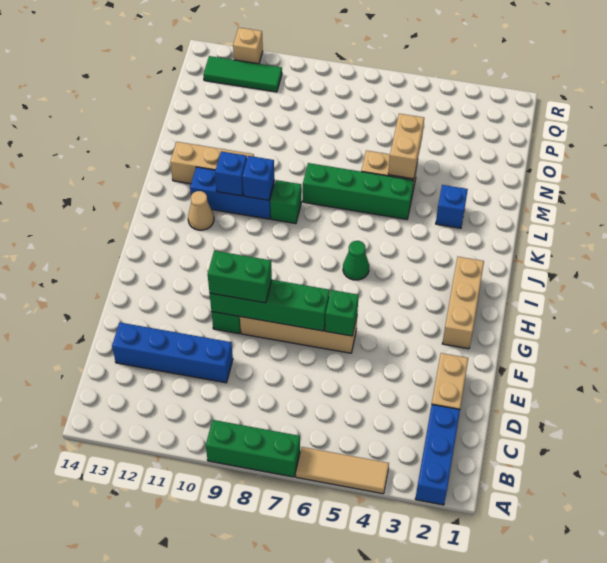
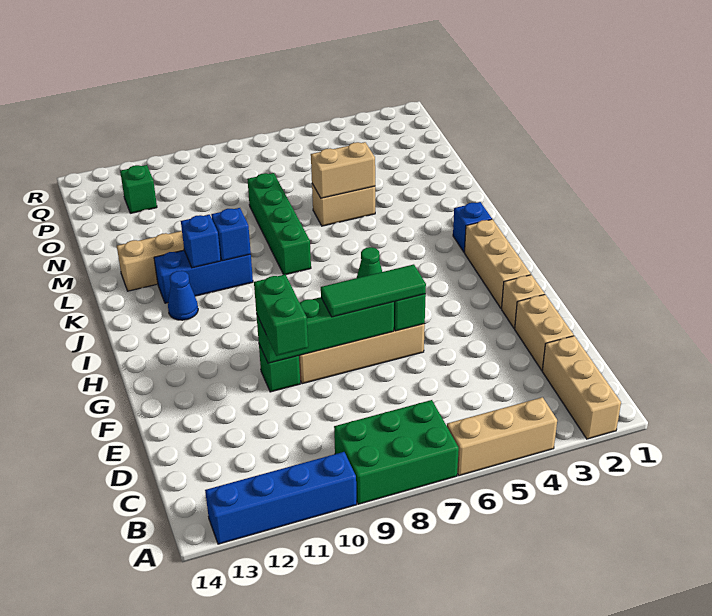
blue 1x3 brick [415,405,460,505] -> tan 1x3 brick [542,336,621,439]
tan 1x3 tile [296,447,389,494] -> tan 1x3 brick [447,397,557,476]
green 1x3 brick [206,420,300,477] -> green 2x3 brick [334,400,459,504]
blue 1x4 brick [112,323,233,383] -> blue 1x4 brick moved to [205,452,357,544]
green 1x2 brick [208,251,272,303] -> green 1x2 brick turned to [254,274,308,356]
tan 1x1 cone [188,191,214,230] -> blue 1x1 cone [168,271,198,320]
green 1x1 brick [270,180,301,224] -> green 1x1 brick moved to [120,165,157,213]
blue 1x1 brick [436,185,468,228] -> blue 1x1 brick moved to [453,202,492,252]
green 1x4 brick [303,163,414,219] -> green 1x4 brick turned to [247,173,311,275]
tan 1x2 brick [388,114,424,179] -> tan 1x2 brick turned to [311,142,375,198]
green 1x3 tile [203,56,282,92] -> green 1x3 tile moved to [321,264,426,317]
tan 1x1 brick [233,28,263,64] -> tan 1x1 brick moved to [502,275,545,329]

